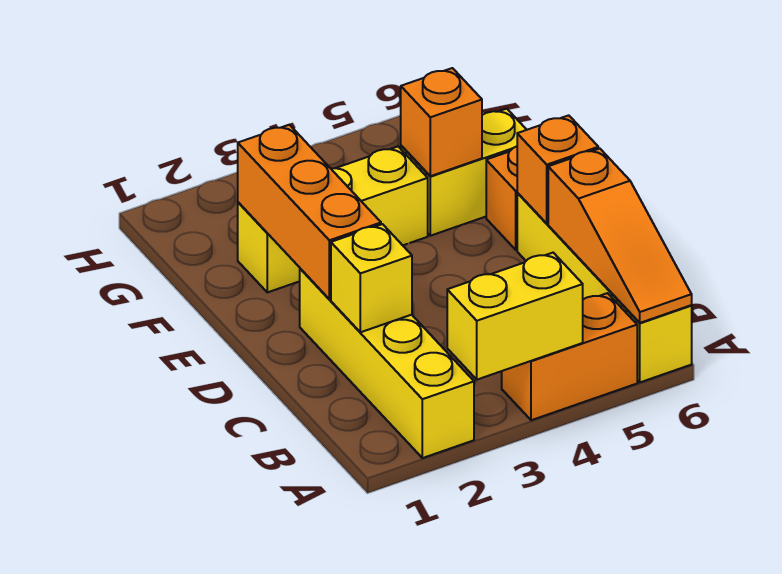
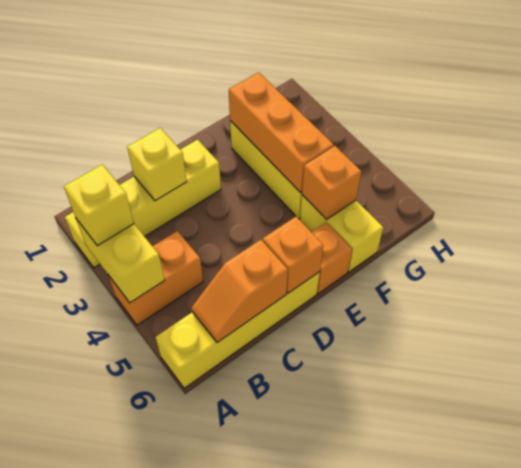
none -> yellow 1x1 brick [64,165,134,246]
orange 1x2 brick [502,293,637,420] -> orange 1x2 brick turned to [108,231,203,325]
orange 1x3 slope [548,149,692,323] -> orange 1x2 slope [192,240,288,343]
orange 1x3 brick [238,125,381,299] -> orange 1x3 brick turned to [229,72,334,193]

